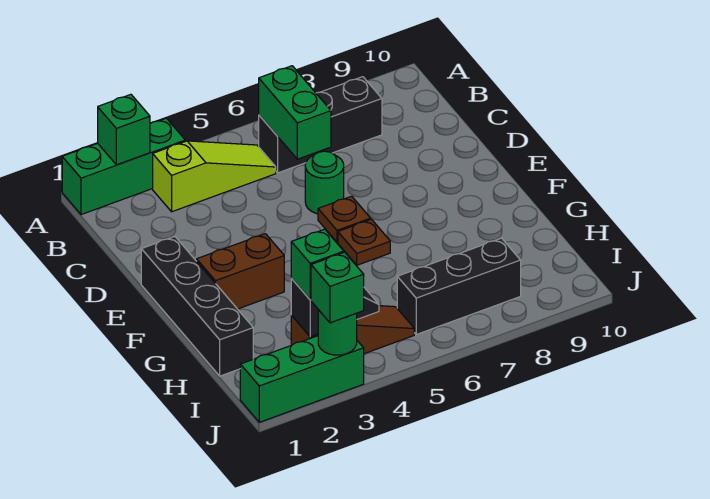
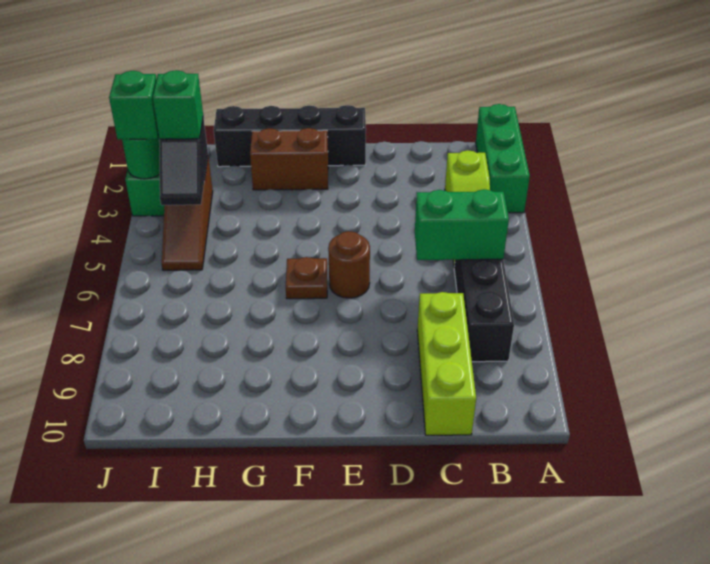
green 1x1 brick [98,94,150,165] -> none
none -> lime 1x3 brick [417,292,476,435]
green 1x1 round brick [305,151,344,214] -> none
brown 1x1 plate [318,196,371,242] -> brown 1x1 round brick [328,231,370,298]
brown 1x2 brick [197,234,284,309] -> brown 1x2 brick turned to [250,128,328,190]
black 1x3 brick [397,238,521,334] -> none

